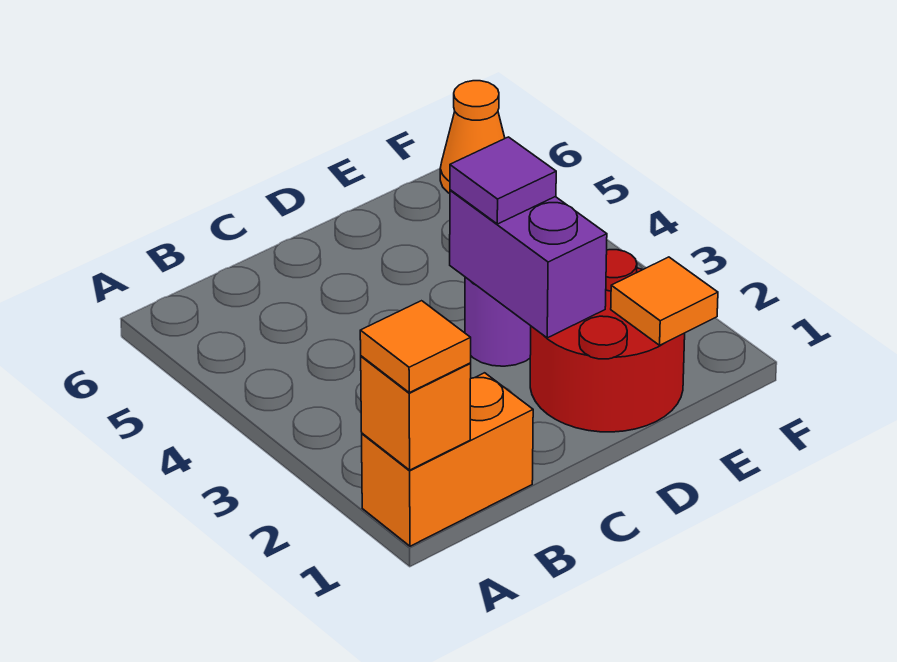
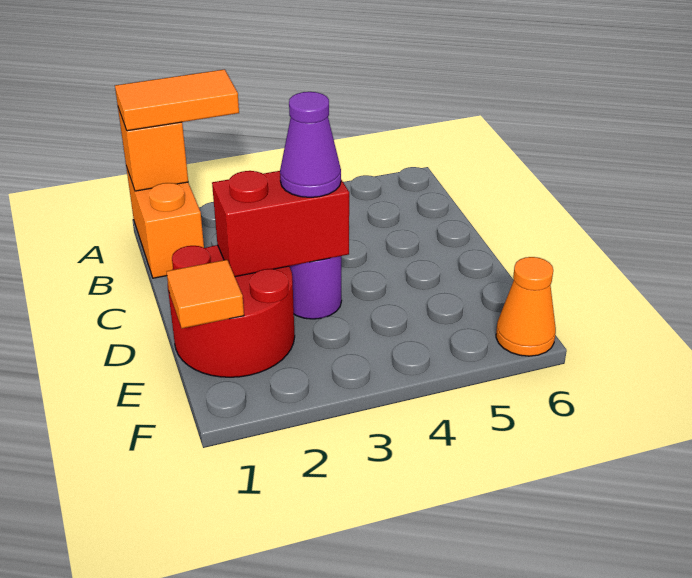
orange 1x1 tile [360,301,471,393] -> orange 1x2 tile [115,69,239,131]
purple 1x2 brick [450,190,607,338] -> red 1x2 brick [212,171,349,277]
purple 1x1 tile [450,137,556,224] -> purple 1x1 cone [280,92,341,197]

